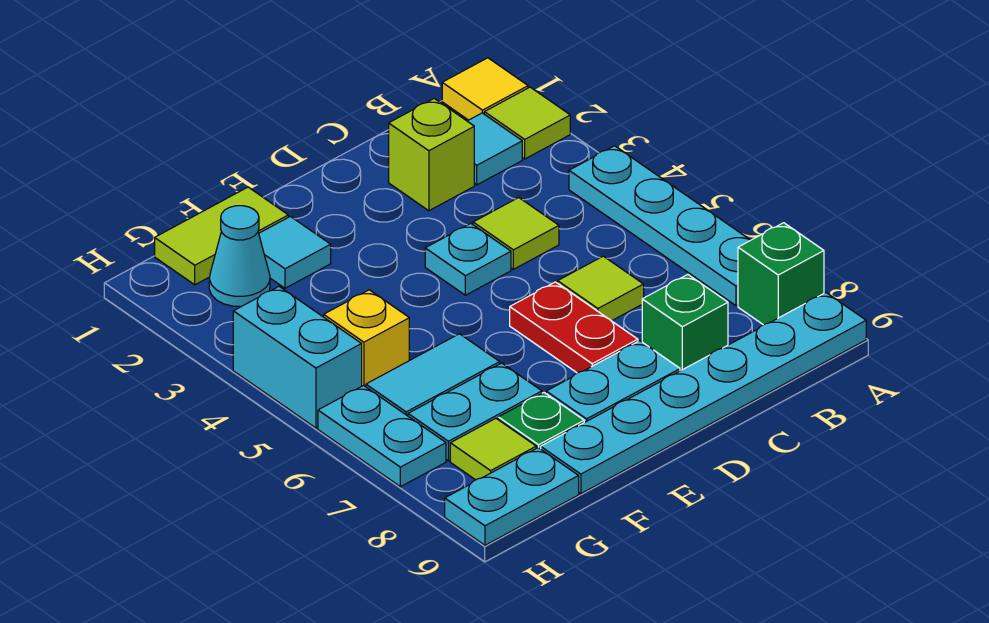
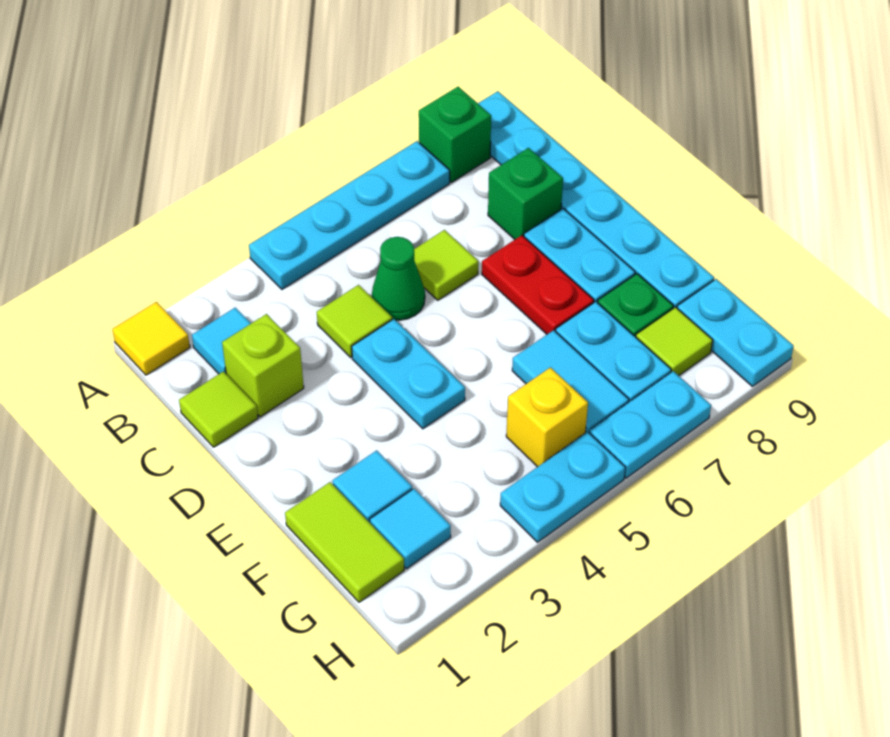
lime 1x1 tile [484,87,570,159] -> lime 1x1 tile moved to [179,371,258,447]
none -> green 1x1 cone [372,237,425,320]
cyan 1x1 plate [425,223,511,295] -> cyan 1x2 plate [352,319,465,429]
red 1x2 plate [510,282,638,373] -> red 1x2 plate turned to [482,235,594,334]
cyan 1x1 cone [209,206,270,307] -> cyan 1x1 tile [370,489,451,569]
cyan 1x2 brick [233,287,362,428] -> cyan 1x2 plate [500,432,625,542]

